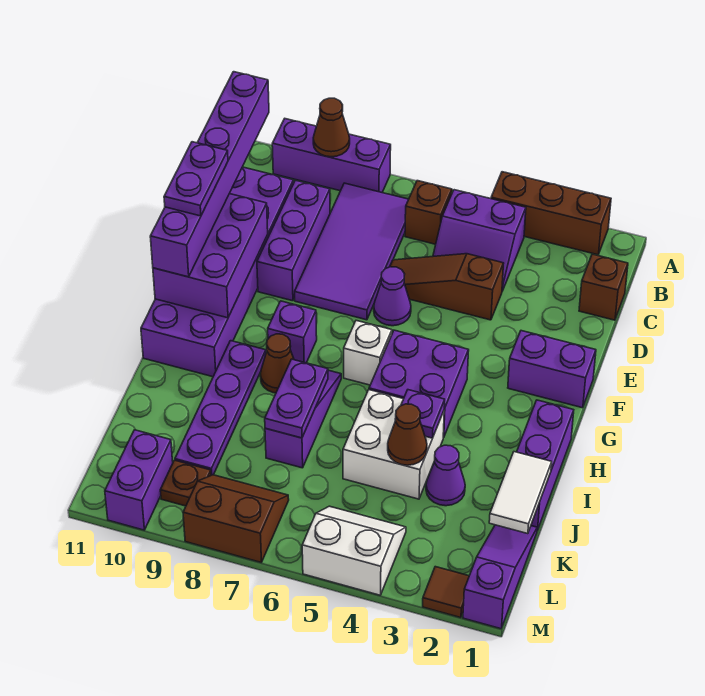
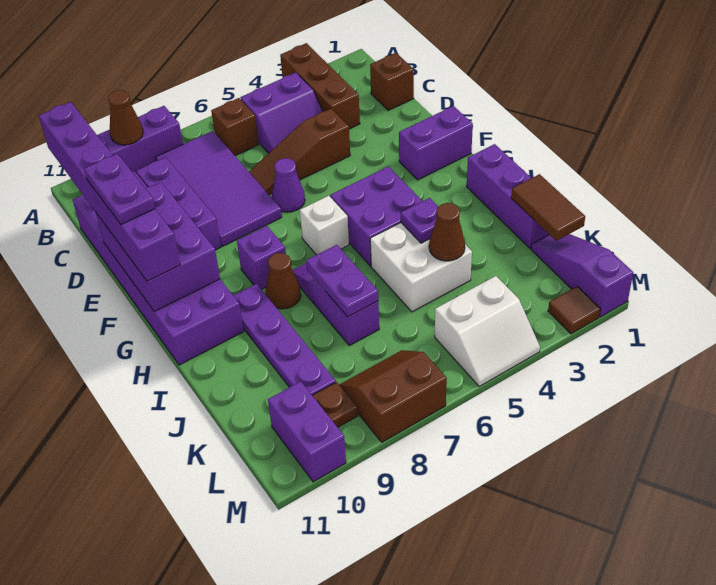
brown 1x3 brick [491,172,611,255] -> brown 1x3 brick turned to [280,43,360,129]
white 1x2 tile [489,452,552,534] -> brown 1x2 tile [511,174,585,241]
purple 1x1 cone [426,445,465,506] -> none
white 2x2 slope [302,506,406,595] -> white 2x2 slope turned to [435,276,540,386]

